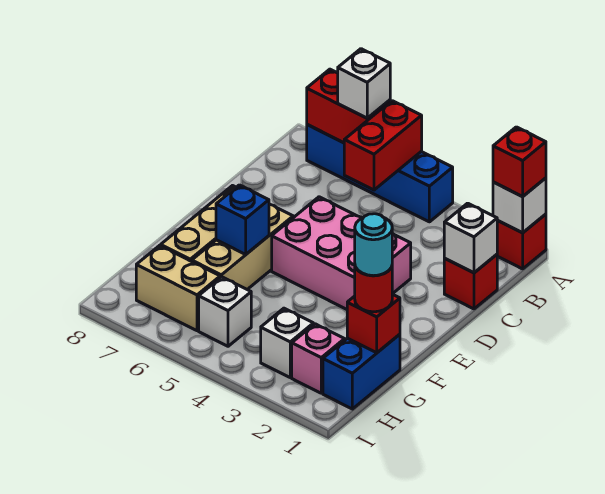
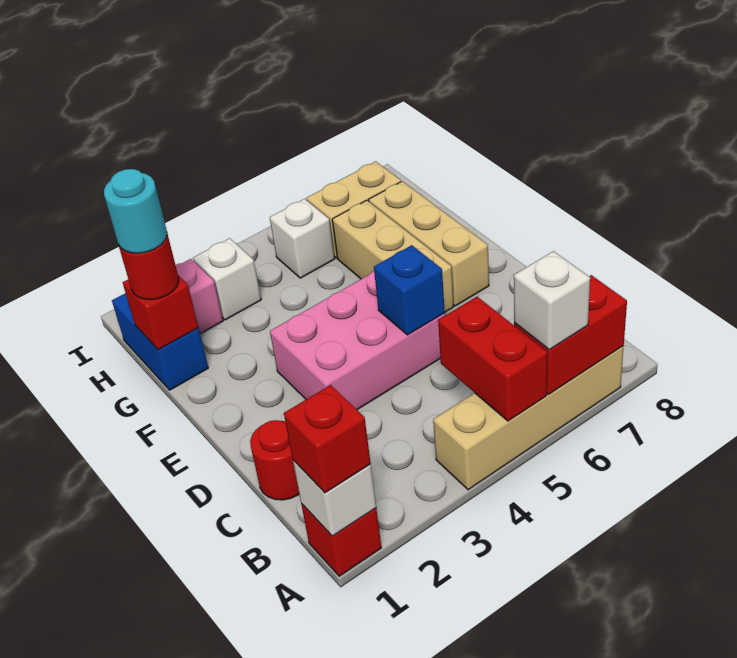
blue 1x4 brick [307,125,453,222] -> tan 1x4 brick [433,346,624,490]
red 1x1 brick [444,255,497,309] -> red 1x1 round brick [250,420,299,500]
white 1x1 brick [444,203,498,273] -> none
blue 1x1 brick [216,185,269,254] -> blue 1x1 brick moved to [374,245,445,335]

